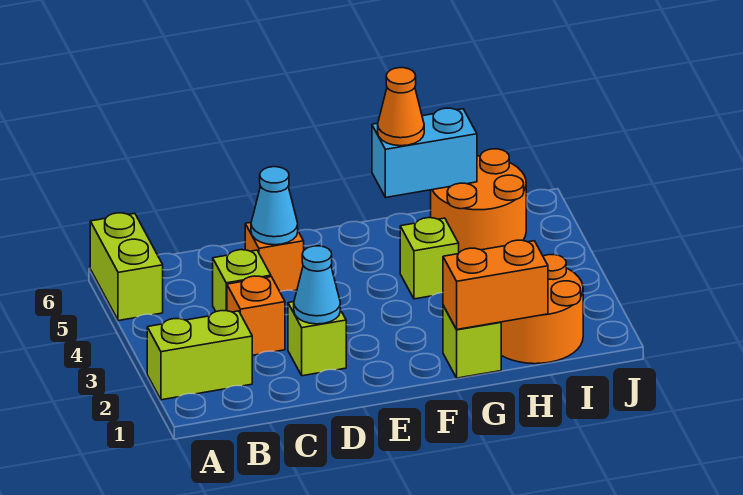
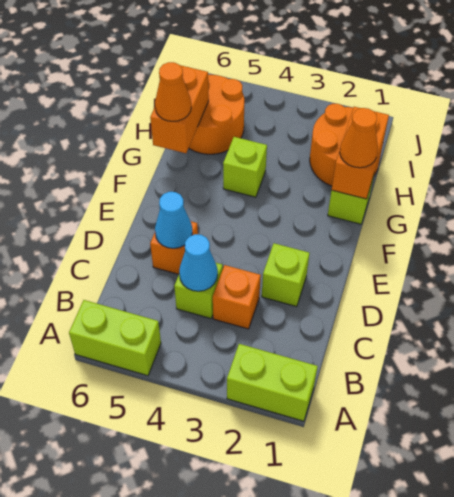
lime 1x2 brick [147,311,252,400] -> lime 1x2 brick turned to [227,344,318,421]
cyan 1x1 cone [294,246,340,324] -> cyan 1x1 cone moved to [179,234,218,291]
none -> orange 1x1 cone [340,108,378,168]
cyan 1x2 brick [372,108,477,198] -> orange 1x2 brick [150,65,209,153]

